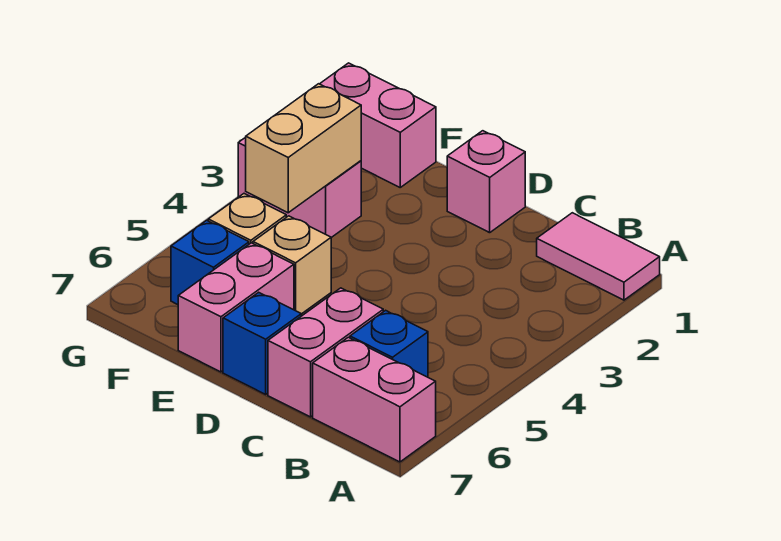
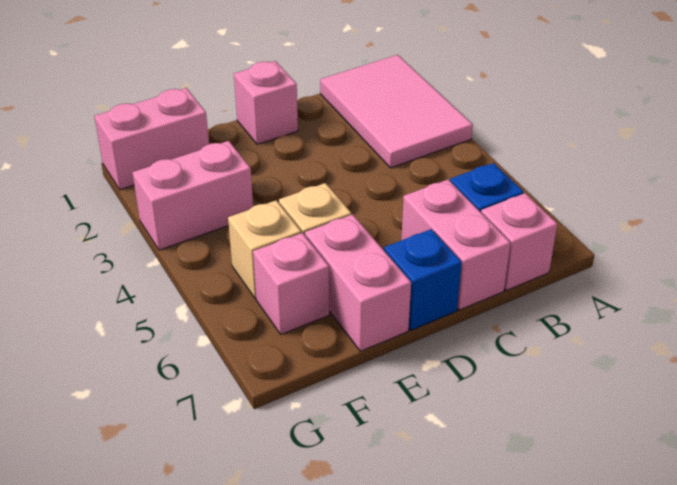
pink 1x2 tile [537,213,660,300] -> pink 2x3 tile [320,55,473,168]
pink 1x2 brick [313,337,436,462] -> pink 1x1 brick [481,193,557,291]
tan 1x2 brick [246,84,361,213] -> none
blue 1x1 brick [171,220,249,305] -> pink 1x1 brick [253,233,329,334]

